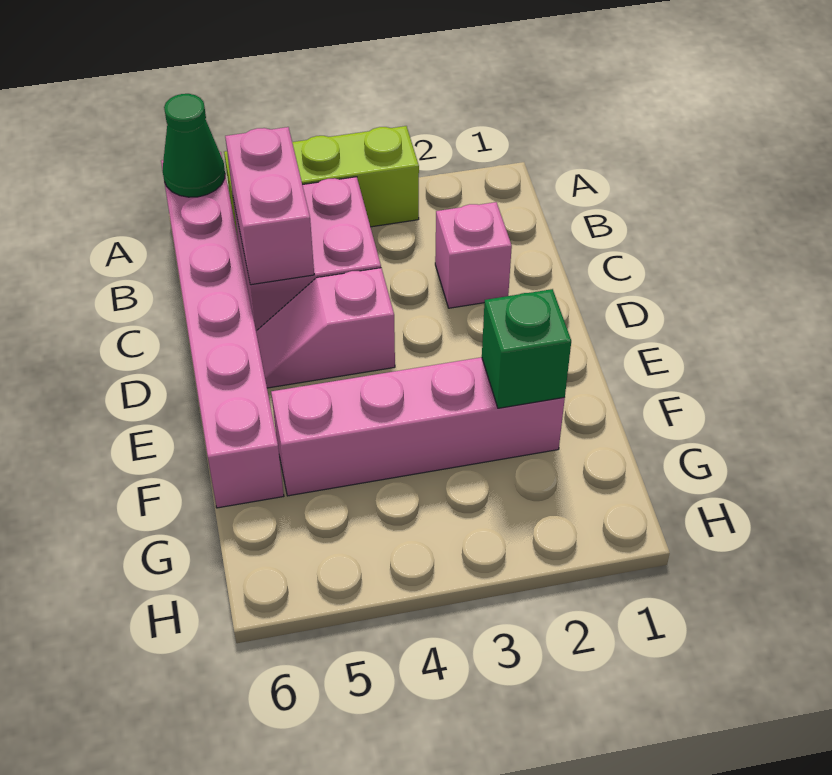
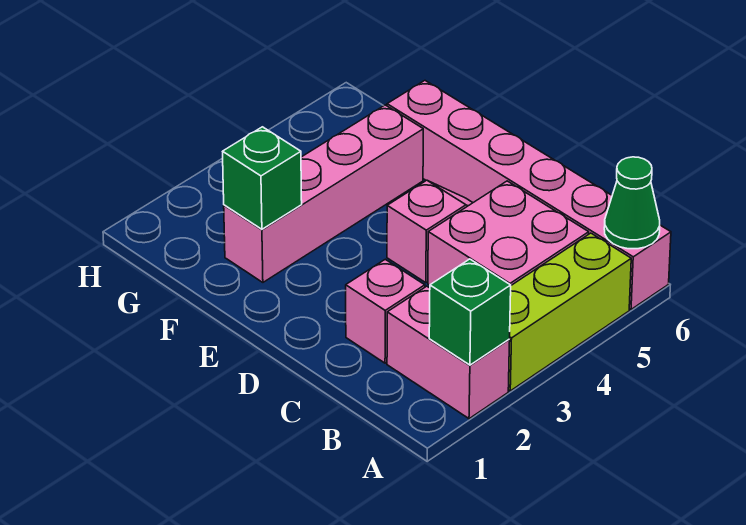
none -> green 1x1 brick [429,259,511,365]
pink 1x2 brick [225,127,314,285] -> pink 1x2 brick moved to [387,286,510,419]

